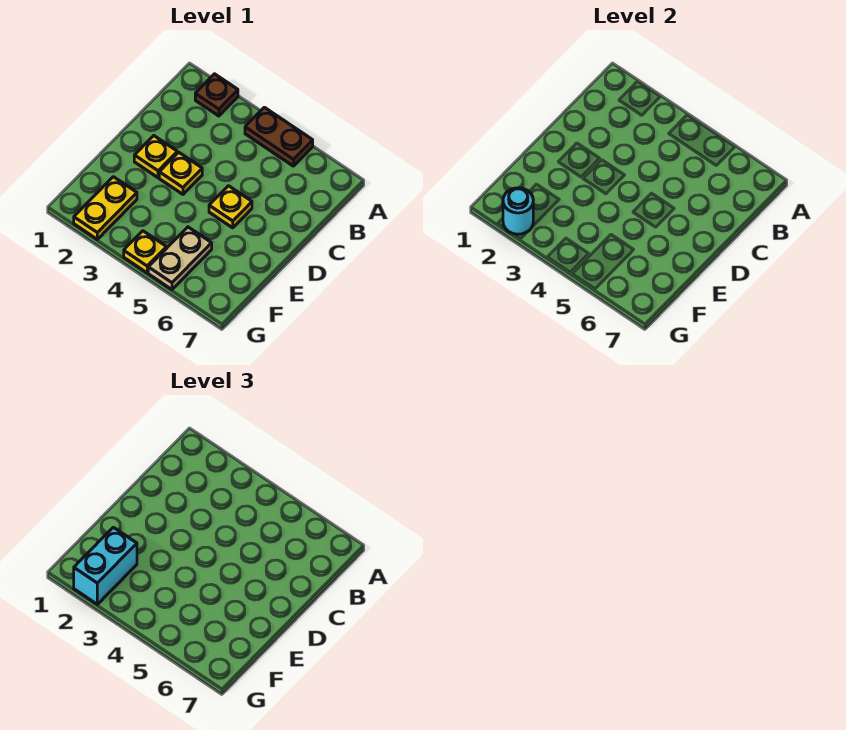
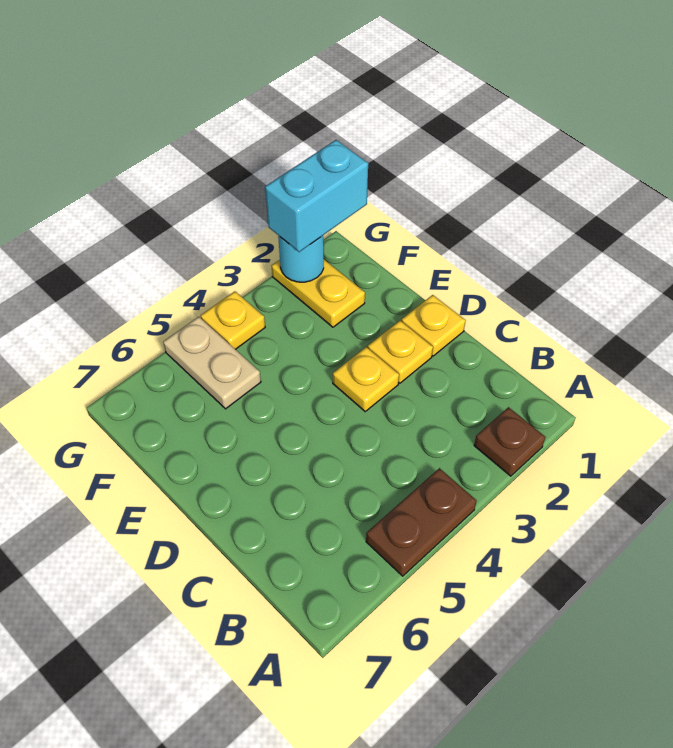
yellow 1x1 plate [209,186,252,228] -> yellow 1x1 plate moved to [402,295,466,356]
cyan 1x2 brick [74,527,137,604] -> cyan 1x2 brick turned to [265,140,368,252]

